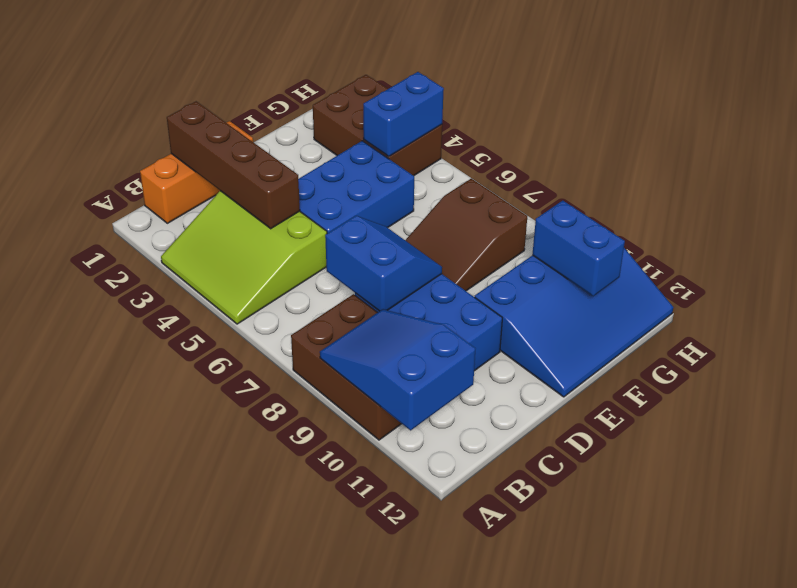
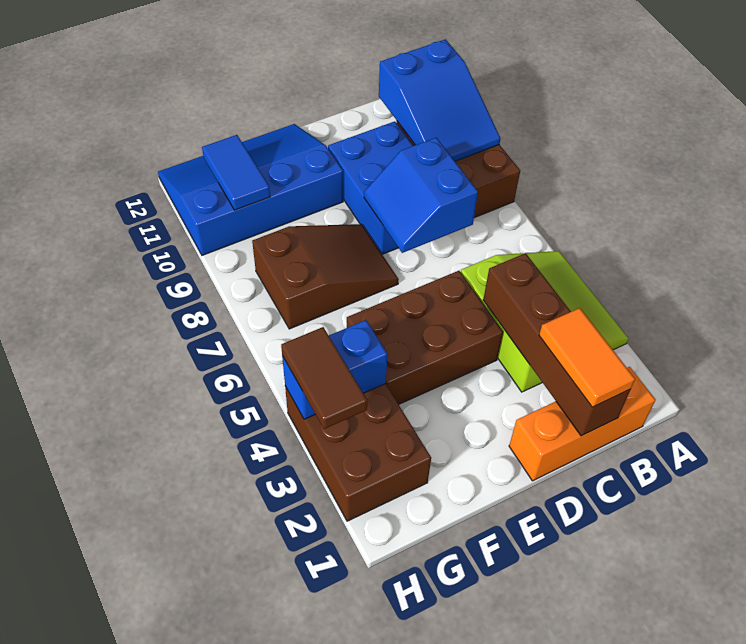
none -> orange 1x2 tile [539,308,635,407]
blue 2x3 brick [298,141,414,233] -> brown 2x3 brick [347,271,503,405]
blue 1x2 brick [532,201,625,296] -> blue 1x2 tile [202,135,270,210]
none -> brown 1x2 tile [281,327,367,429]

